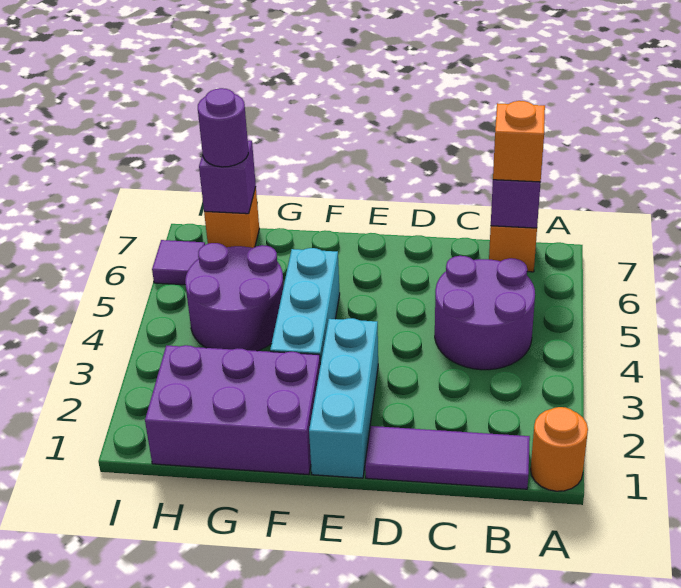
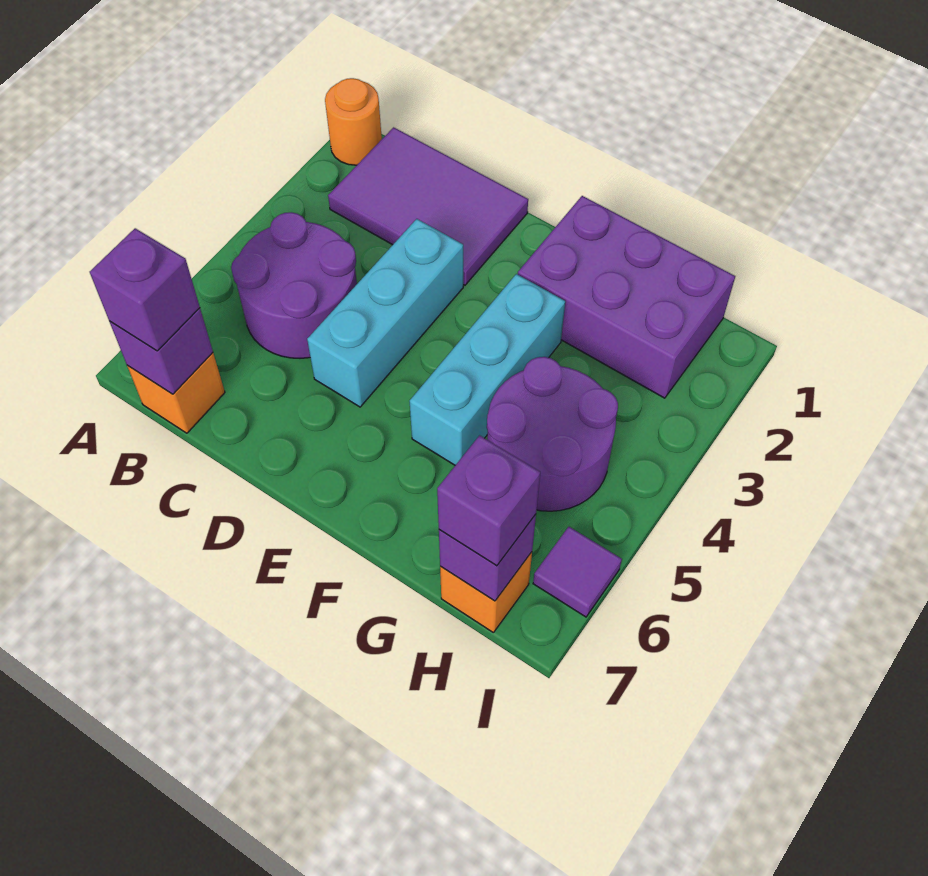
purple 1x3 tile [365,426,530,489] -> purple 2x3 tile [328,127,528,285]
orange 1x1 brick [493,101,545,182] -> purple 1x1 brick [90,228,200,351]
cyan 1x3 brick [309,318,378,478] -> cyan 1x3 brick moved to [307,219,463,407]
purple 1x1 round brick [198,88,248,167] -> purple 1x1 brick [437,435,540,566]

